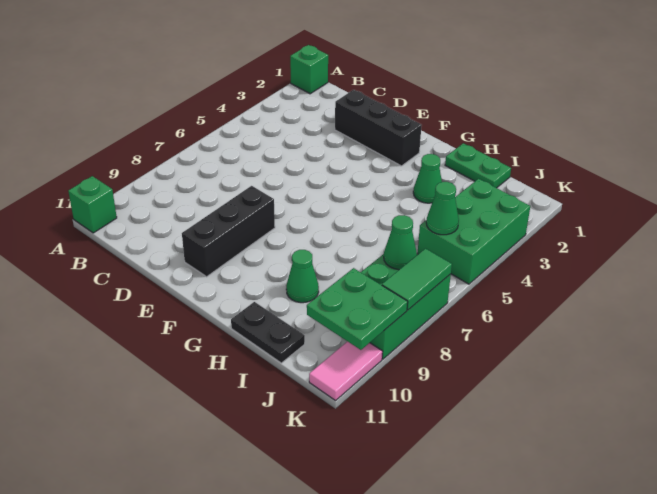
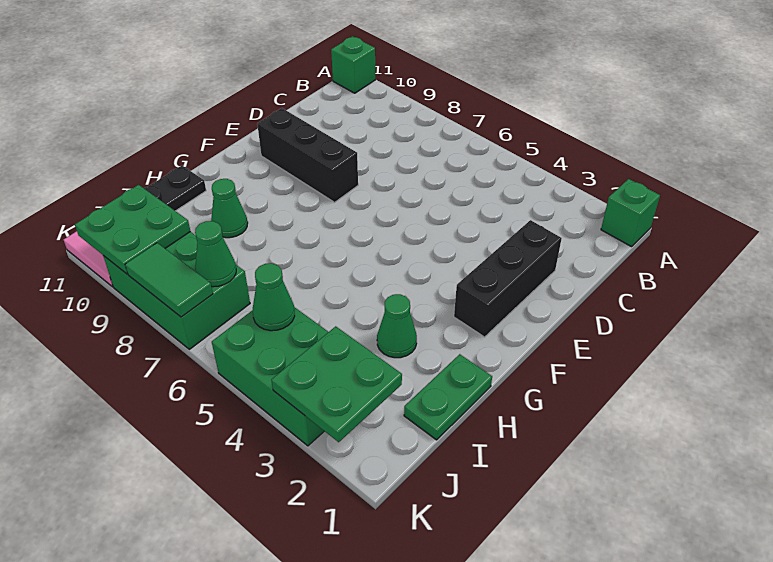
none -> green 2x2 plate [271,326,402,442]

